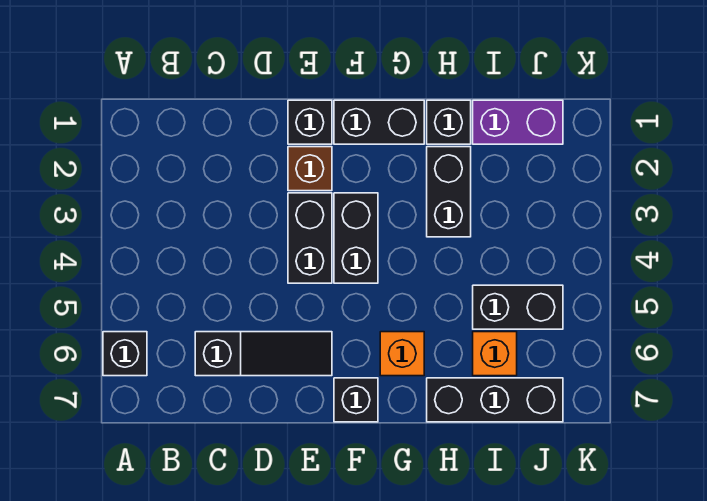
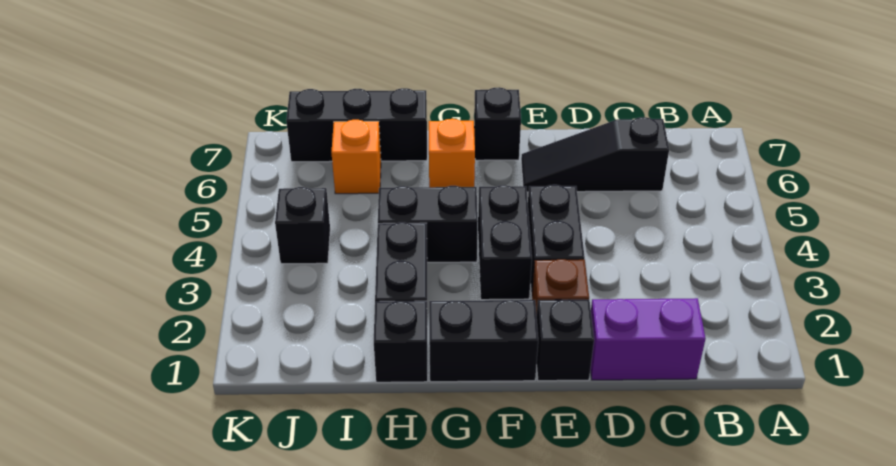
black 1x1 brick [103,332,147,376] -> black 1x1 brick moved to [275,187,330,264]
purple 1x2 brick [473,100,563,144] -> purple 1x2 brick moved to [590,298,706,380]
black 1x2 brick [473,285,563,329] -> black 1x2 brick moved to [378,186,478,262]

